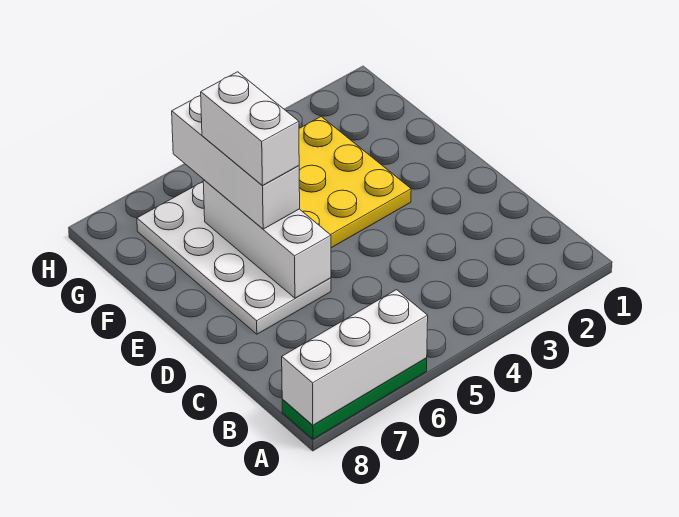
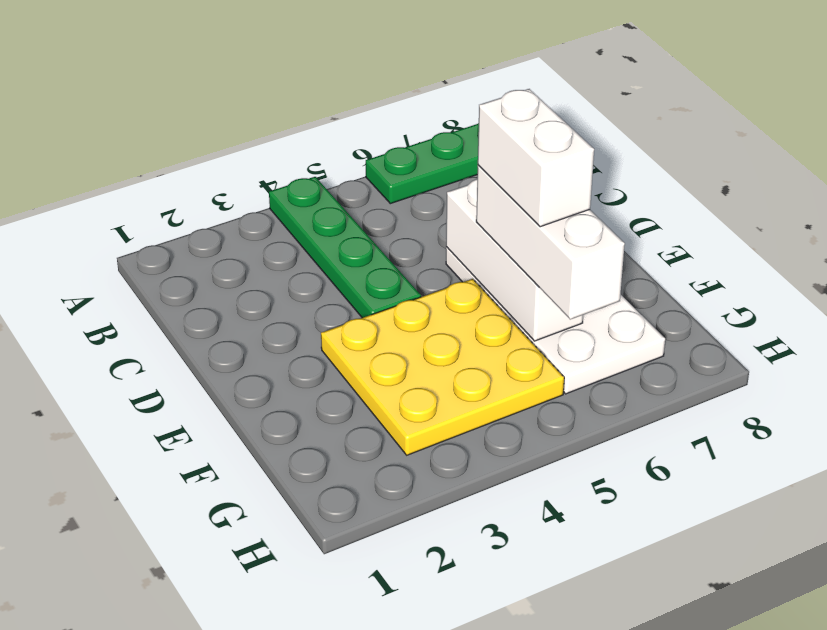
none -> green 1x4 plate [269,177,421,318]
white 1x3 brick [282,290,428,425] -> none

